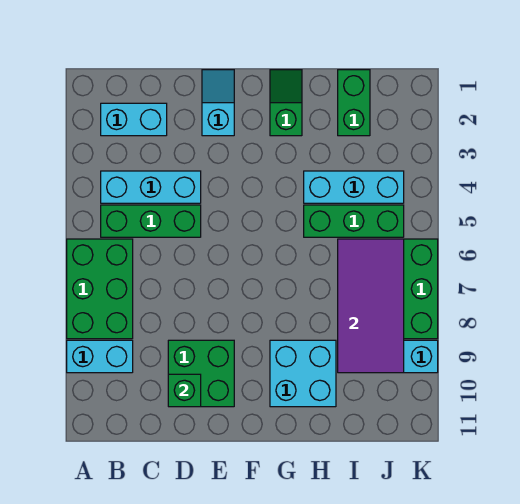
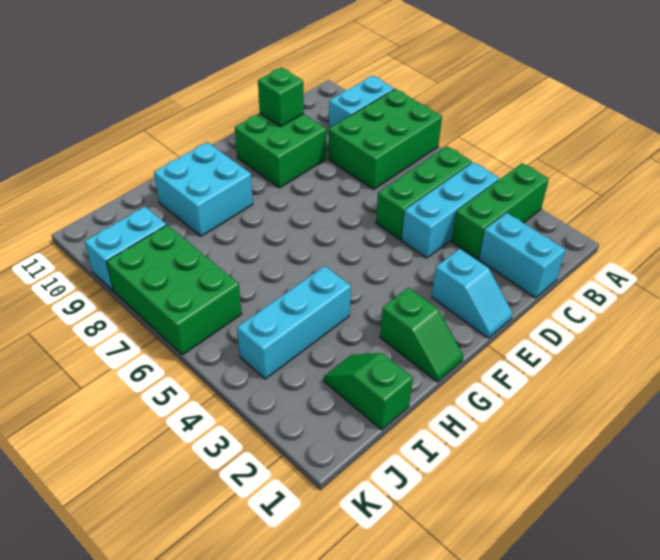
green 2x3 brick [67,239,133,339] -> green 2x3 brick turned to [328,89,442,189]
cyan 1x2 brick [101,103,167,136] -> cyan 1x2 brick turned to [479,213,566,298]
green 1x3 brick [304,205,404,237] -> green 1x3 brick moved to [451,163,549,259]
green 1x2 brick [338,70,370,136] -> green 1x2 slope [324,353,413,430]
purple 2x4 tile [338,239,404,373] -> none

